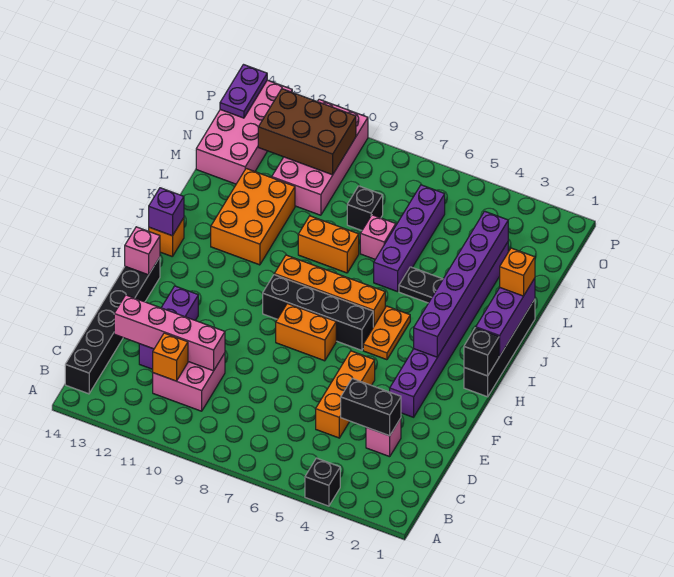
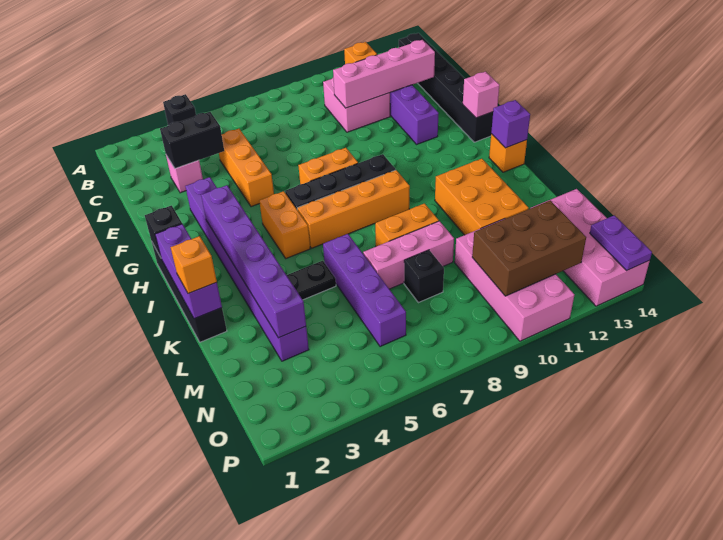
orange 1x2 plate [363,306,410,360] -> orange 1x2 brick [259,191,310,258]
pink 1x1 brick [360,215,396,259] -> pink 1x3 brick [363,221,454,289]

